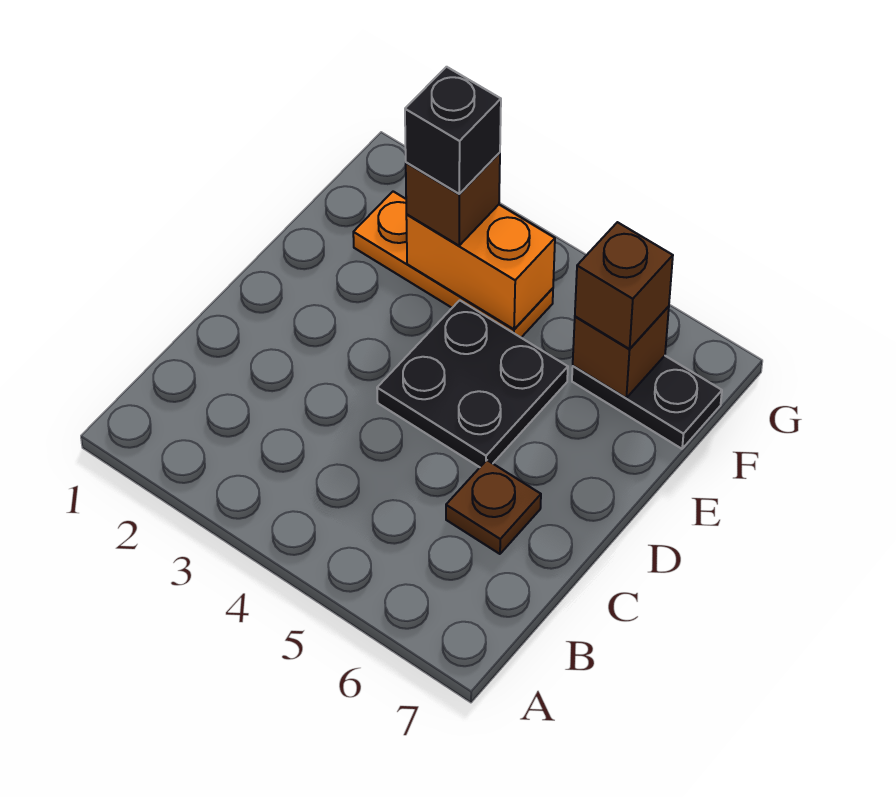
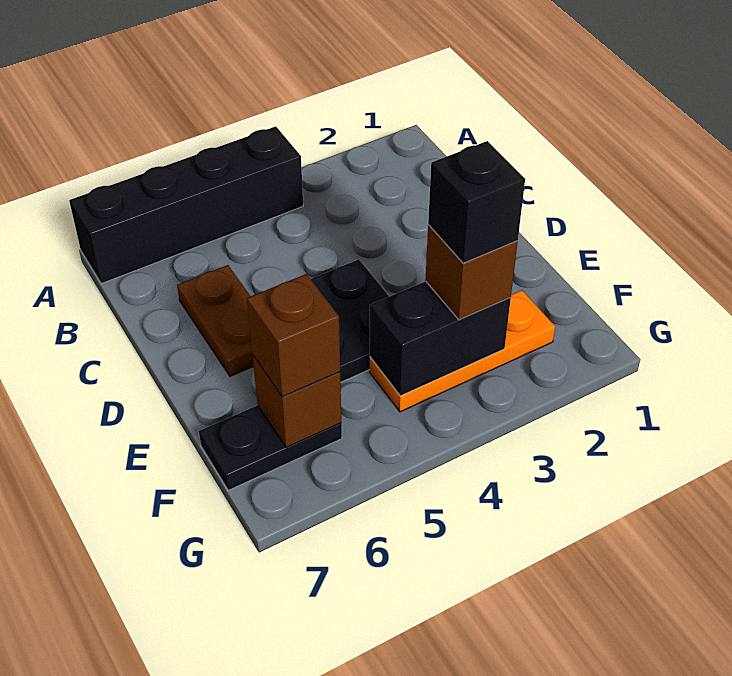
none -> black 1x4 brick [69,126,303,284]
brown 1x1 plate [446,460,541,554] -> brown 1x2 plate [177,265,254,376]
orange 1x2 brick [406,205,555,329] -> black 1x2 brick [370,281,511,396]

